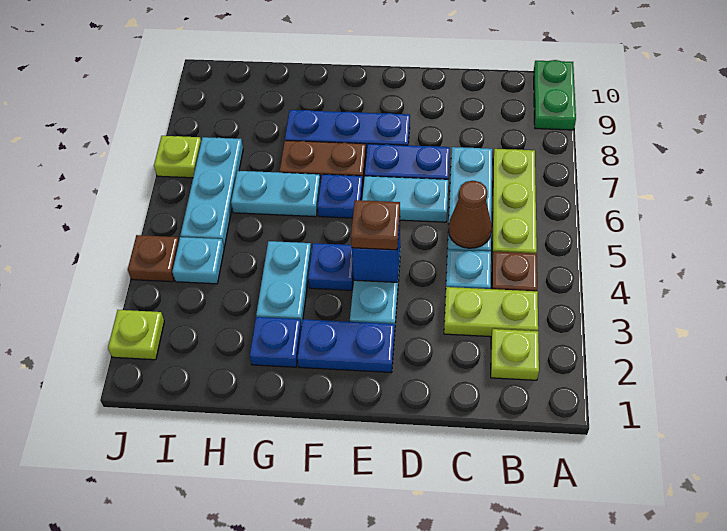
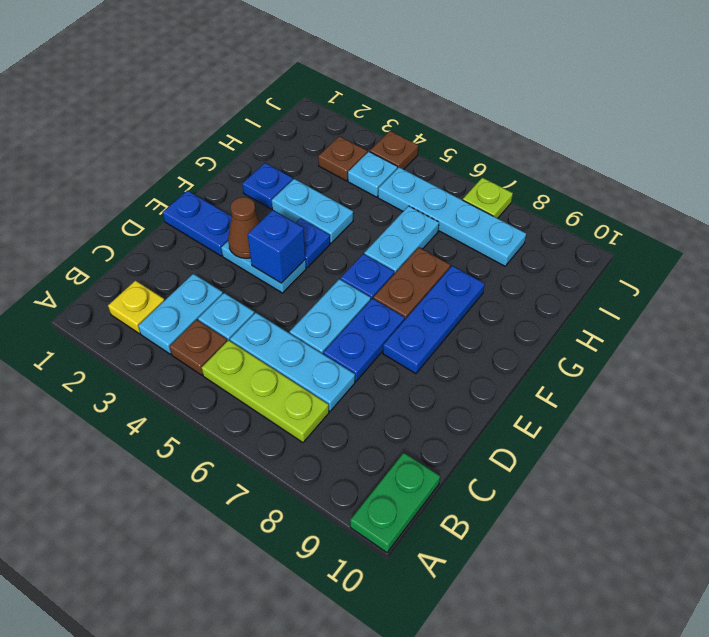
green 1x2 plate [534,60,576,130] -> green 1x2 plate turned to [350,453,440,553]
lime 1x1 plate [491,329,539,380] -> yellow 1x1 plate [108,281,164,334]
lime 1x2 plate [444,287,538,337] -> cyan 1x2 plate [138,274,223,354]
brown 1x1 cone [448,181,492,248] -> brown 1x1 cone moved to [228,197,260,258]
blue 1x2 plate [298,319,395,373] -> blue 1x2 plate turned to [163,190,232,256]
brown 1x1 plate [351,200,400,250] -> brown 1x1 plate moved to [318,136,367,181]
cyan 1x3 plate [180,137,243,247] -> cyan 1x4 plate [378,167,526,266]
lime 1x1 plate [108,310,164,360] -> none

